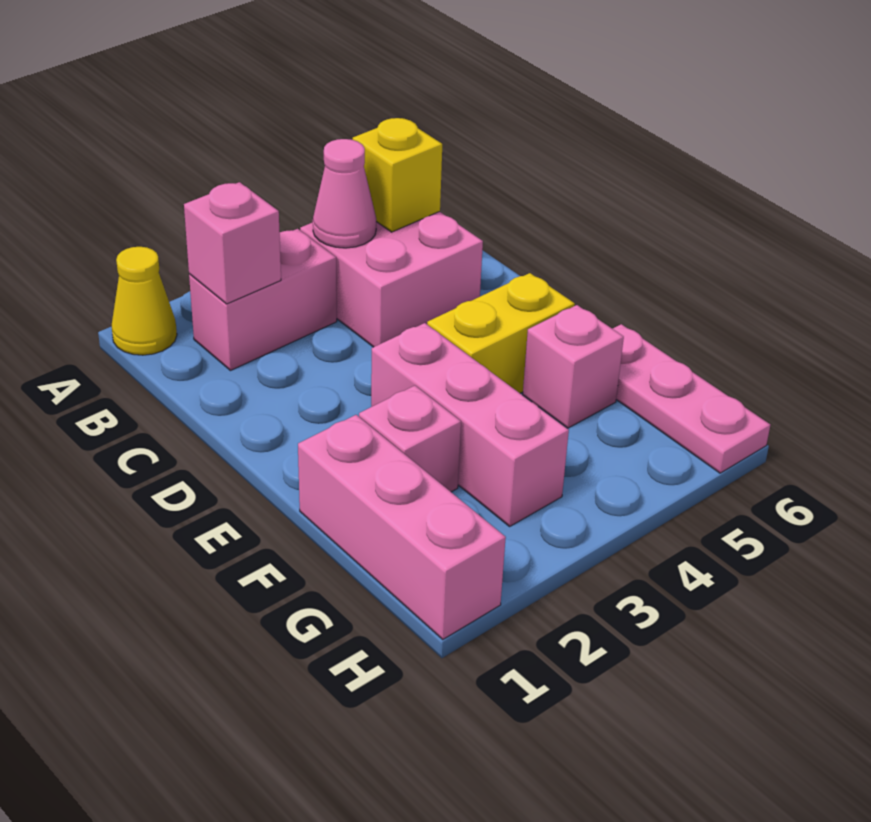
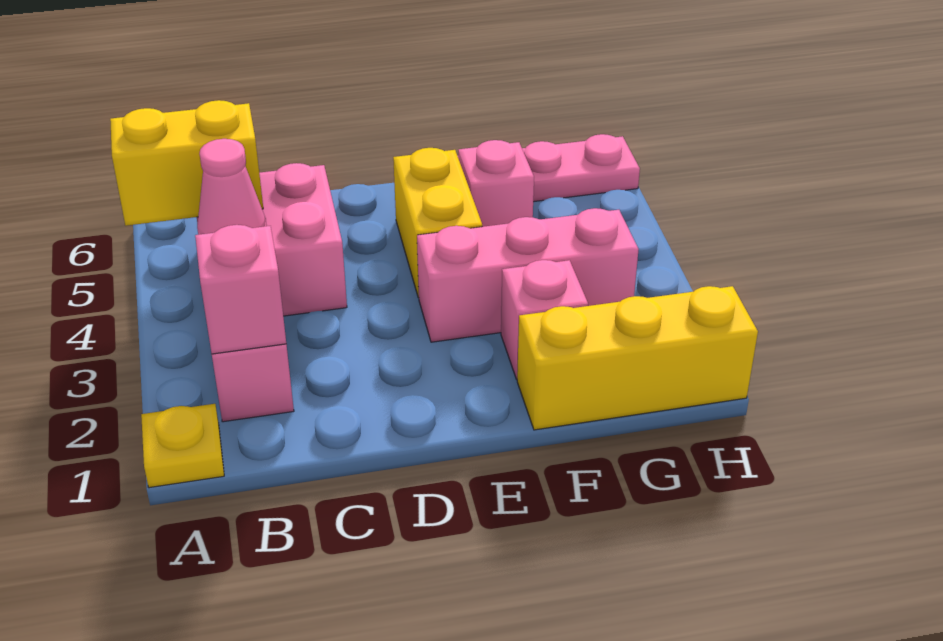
yellow 1x1 cone [111,247,177,355] -> yellow 1x1 plate [141,404,224,488]
yellow 1x1 brick [353,118,442,232] -> yellow 1x2 brick [110,100,263,226]
pink 1x3 brick [298,415,506,639] -> yellow 1x3 brick [517,286,758,430]

